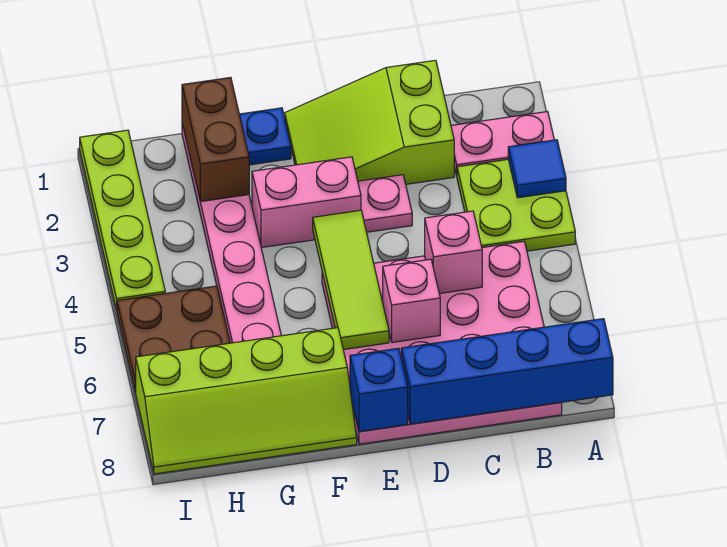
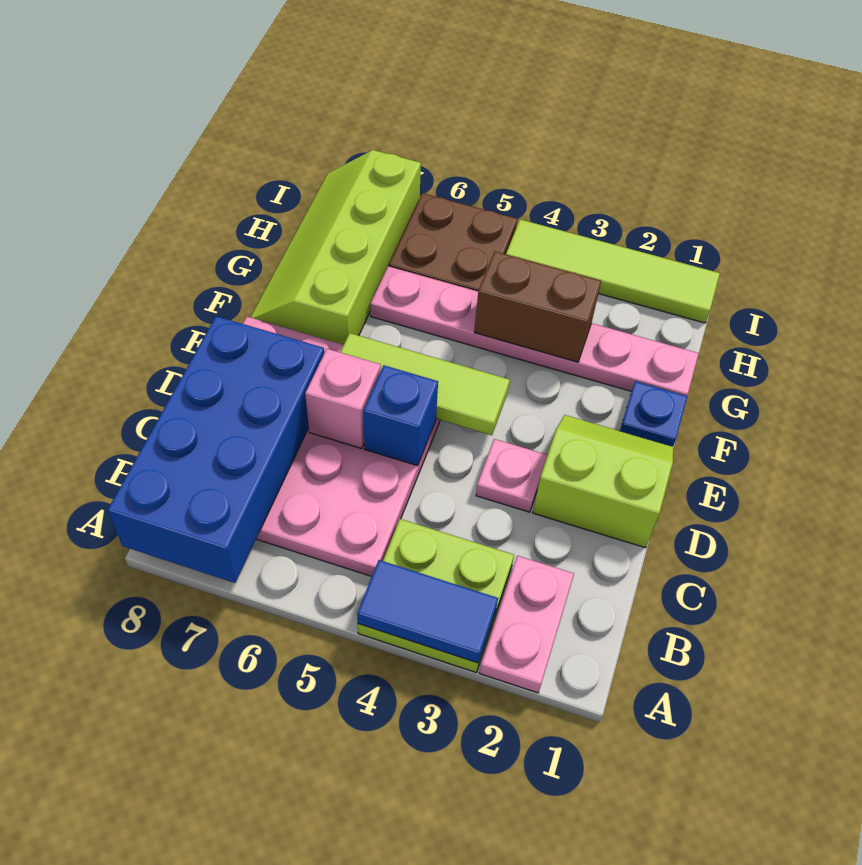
blue 1x1 tile [508,140,566,198] -> blue 1x2 tile [357,560,498,663]
blue 1x4 brick [401,319,613,424] -> blue 2x4 brick [108,316,324,583]
lime 2x3 slope [285,60,454,184] -> lime 2x2 slope [533,415,673,548]
pink 1x1 brick [425,211,482,293] -> none
pink 1x2 brick [252,157,361,248] -> none
blue 1x1 brick [350,348,408,432] -> blue 1x1 brick moved to [363,365,438,466]
brown 1x2 brick [182,77,249,202] -> brown 1x2 brick moved to [474,252,601,362]
lime 1x4 plate [80,130,165,310] -> lime 1x4 tile [506,219,720,323]

